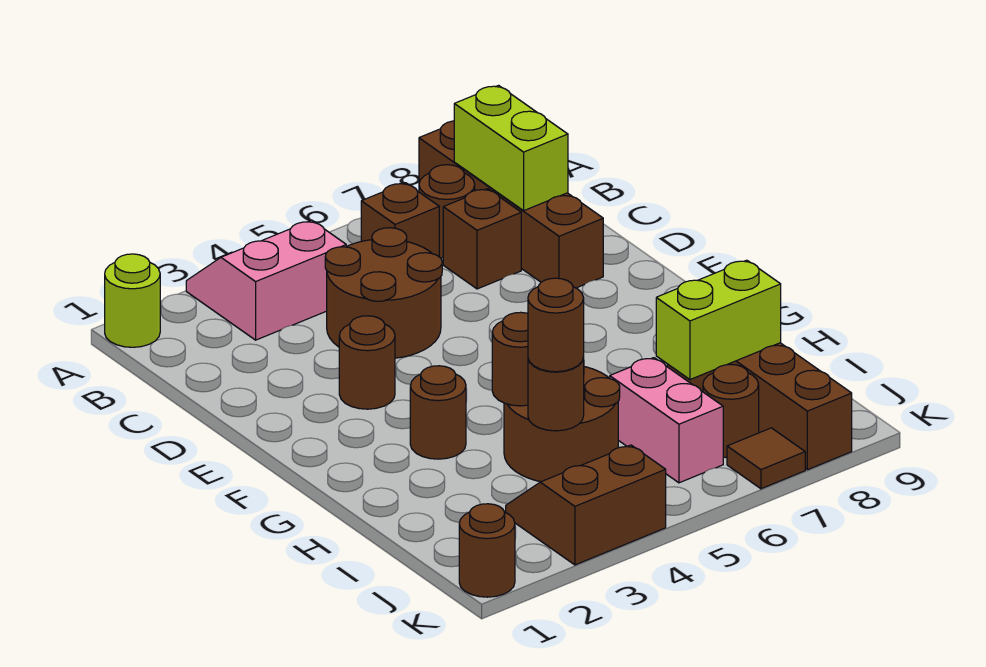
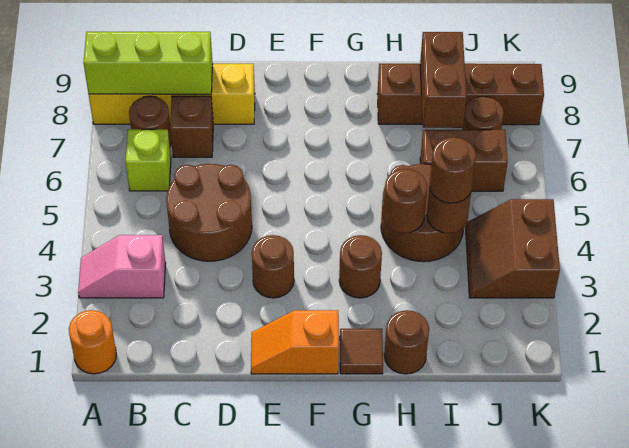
lime 1x1 round brick [105,254,160,347] -> orange 1x1 round brick [69,310,116,374]
pink 2x2 slope [186,220,346,340] -> pink 1x2 slope [78,235,166,298]
brown 1x4 brick [419,121,603,288] -> yellow 1x4 brick [89,64,255,124]
brown 1x1 brick [361,183,439,256] -> lime 1x1 brick [126,129,171,191]
lime 1x2 brick [454,85,568,211] -> lime 1x3 brick [83,32,213,94]
none -> orange 1x2 slope [251,310,339,374]
pink 1x2 brick [610,358,723,483] -> brown 1x2 brick [420,130,508,191]
lime 1x2 brick [656,260,781,380] -> brown 1x2 brick [420,32,467,128]
brown 1x1 round brick [459,504,515,597] -> brown 1x1 round brick moved to [384,310,429,374]
brown 1x1 tile [727,428,805,489] -> brown 1x1 tile moved to [340,329,383,374]

